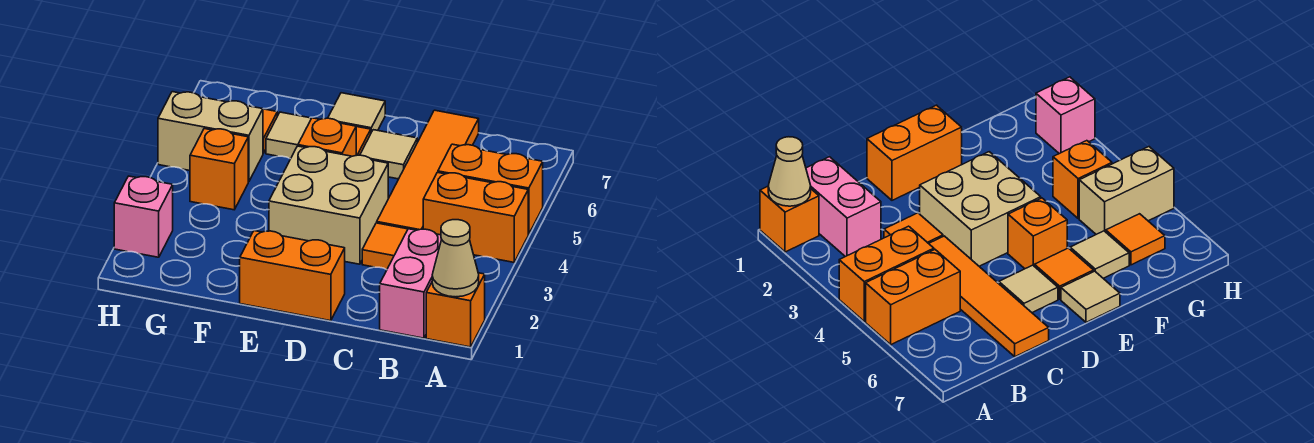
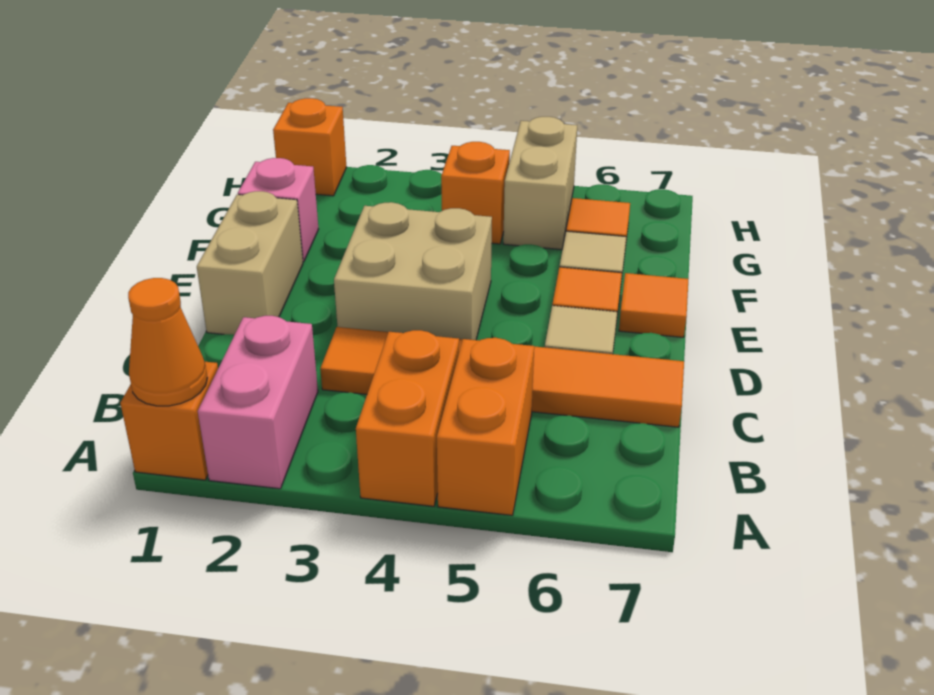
tan 1x1 cone [432,220,479,297] -> orange 1x1 cone [128,278,207,406]
pink 1x2 brick [380,229,442,338] -> pink 1x2 brick turned to [198,316,318,489]
orange 1x2 brick [240,231,345,321] -> tan 1x2 brick [197,191,303,335]
orange 1x1 brick [298,118,356,156] -> orange 1x1 brick moved to [273,98,346,196]
tan 1x1 tile [328,93,385,132] -> orange 1x1 tile [619,273,688,337]
pink 1x1 brick [114,176,173,257] -> pink 1x1 brick moved to [238,158,319,262]

